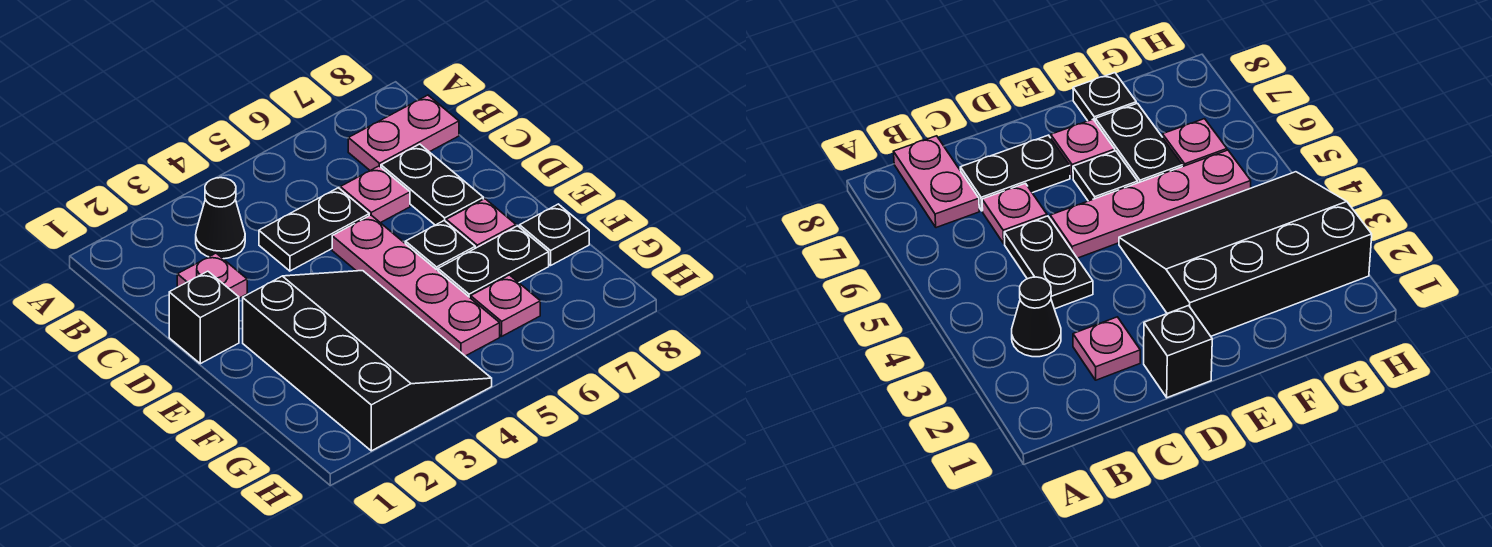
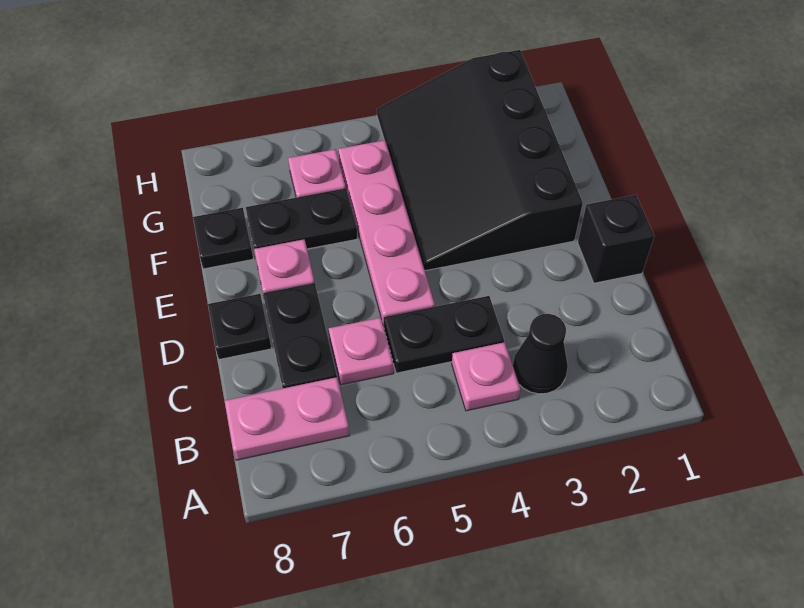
pink 1x1 plate [177,253,247,298] -> pink 1x1 plate moved to [452,342,521,411]
black 1x1 plate [405,221,475,271] -> black 1x1 plate moved to [208,294,272,359]

